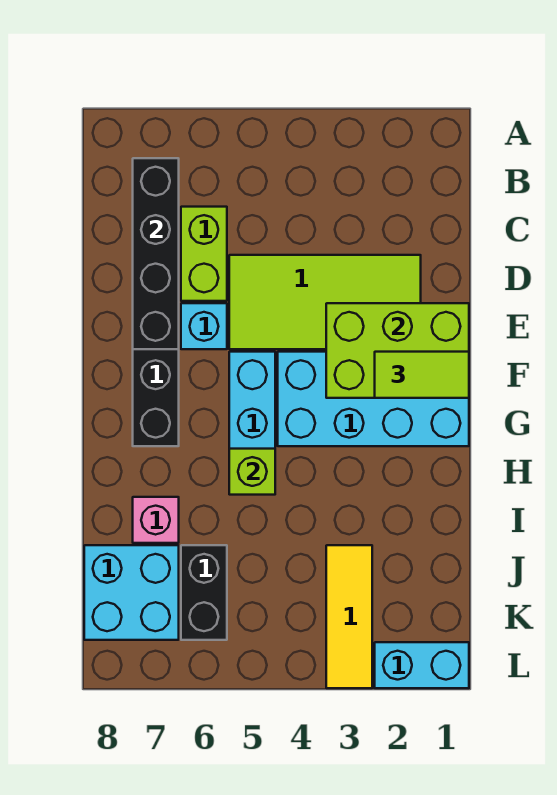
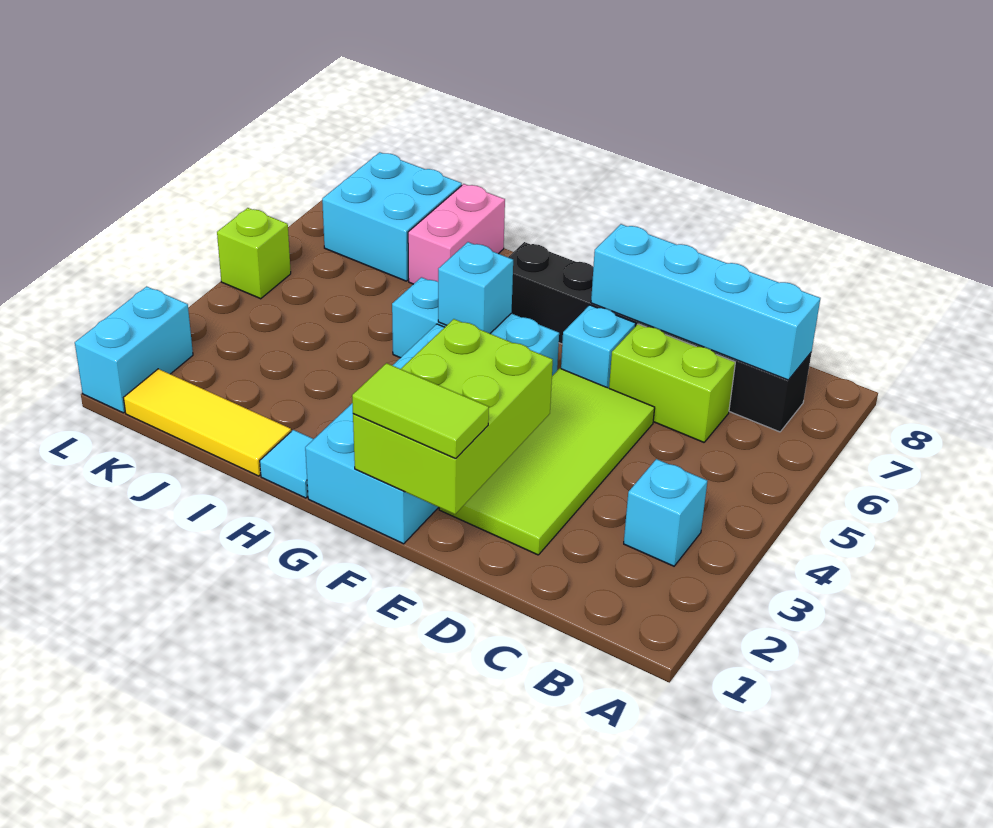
none -> cyan 1x1 brick [624,459,707,566]
black 1x4 brick [133,158,179,349] -> cyan 1x4 brick [591,224,820,380]
lime 1x2 tile [375,352,469,398] -> lime 1x2 tile turned to [352,363,489,459]
none -> cyan 1x1 brick [438,242,513,333]
none -> cyan 1x1 tile [260,430,313,498]
lime 1x1 brick [229,449,275,495] -> lime 1x1 brick moved to [217,208,291,299]
pink 1x1 brick [133,497,179,543] -> pink 1x2 brick [408,184,505,284]
yellow 1x3 tile [326,545,372,688] -> yellow 1x3 tile moved to [124,369,291,476]
black 1x2 brick [181,545,227,640] -> none

